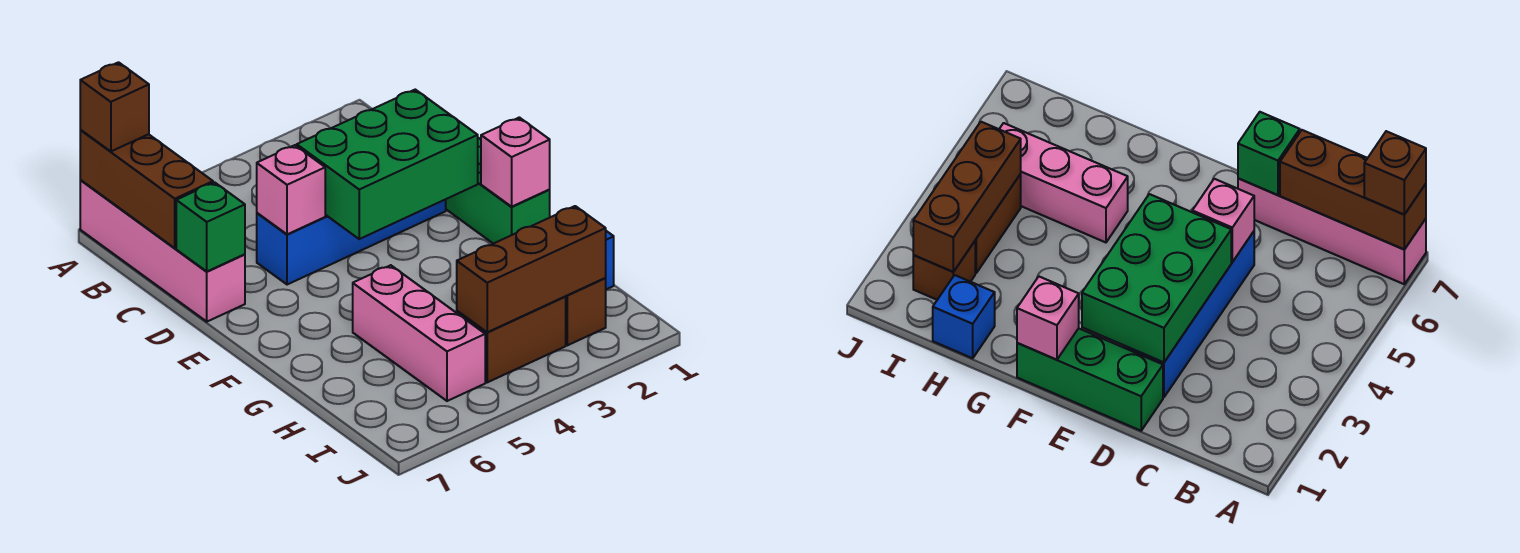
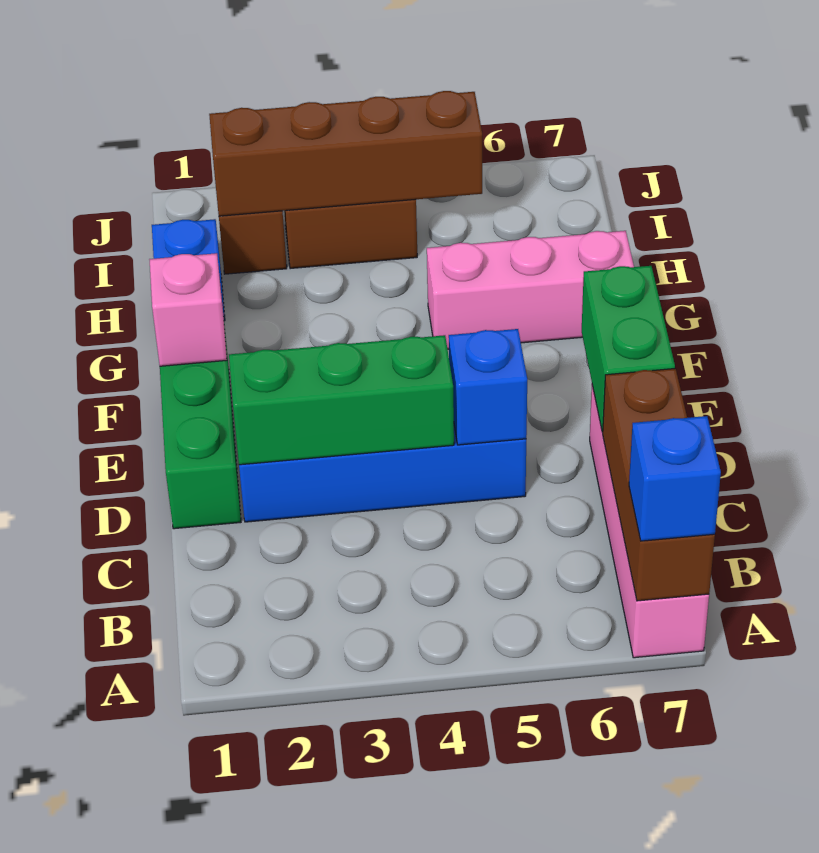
brown 1x1 brick [80,62,149,151] -> blue 1x1 brick [629,416,721,541]
green 2x3 brick [297,90,478,239] -> green 1x3 brick [229,335,454,465]
pink 1x1 brick [257,145,325,234] -> blue 1x1 brick [449,329,527,445]
green 1x1 brick [176,182,245,271] -> green 1x2 brick [582,266,675,432]
pink 1x3 brick [353,265,485,401] -> pink 1x3 brick turned to [427,231,634,349]
brown 1x3 brick [457,206,606,332] -> brown 1x4 brick [209,91,482,216]

